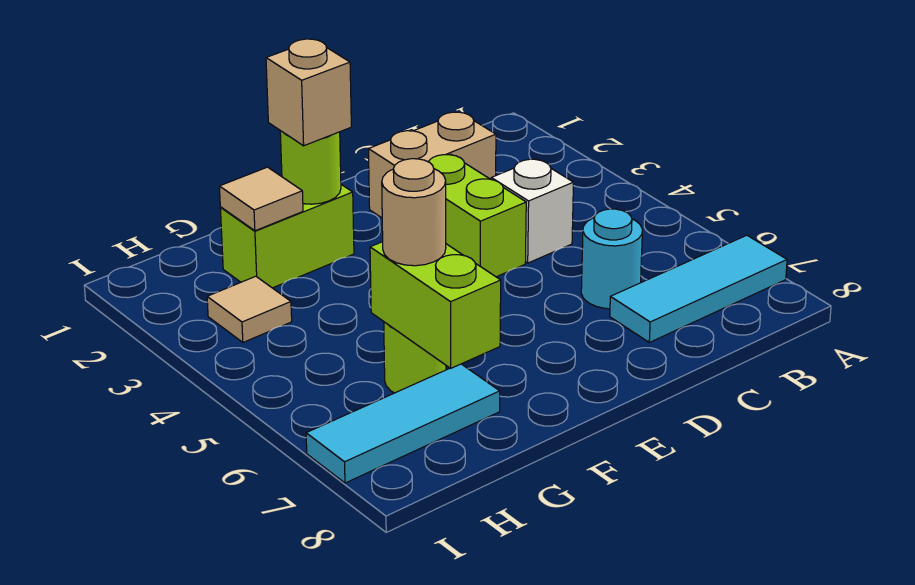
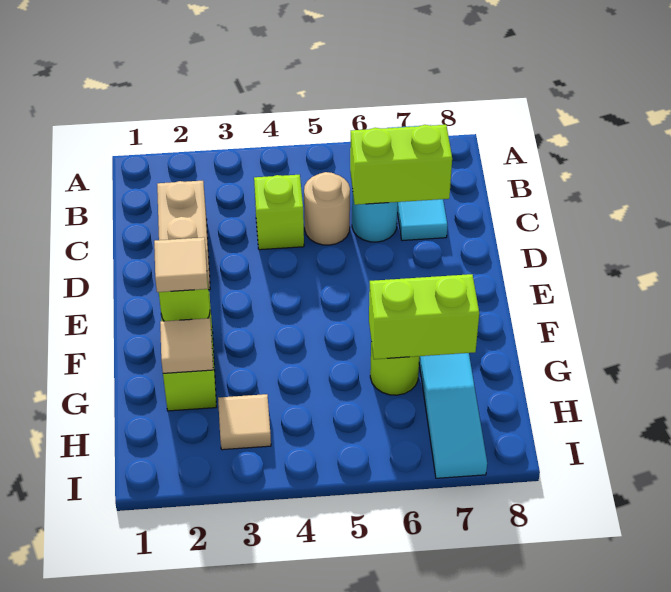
white 1x1 brick [491,159,573,263] -> lime 1x1 brick [254,175,304,250]
lime 1x2 brick [429,155,526,277] -> lime 1x2 brick moved to [350,125,452,205]
tan 1x1 brick [266,39,351,146] -> tan 1x1 tile [154,237,208,292]
tan 1x1 round brick [382,159,446,266] -> tan 1x1 round brick moved to [304,172,350,245]

